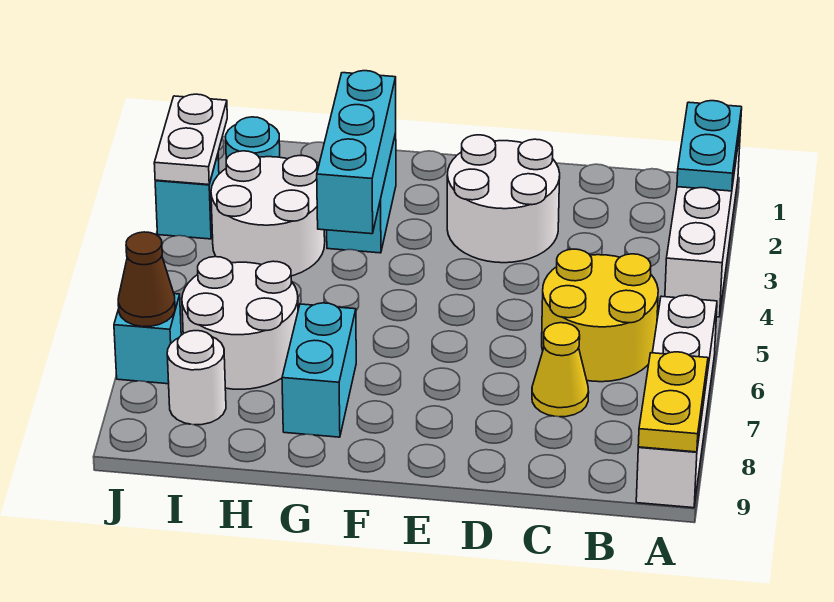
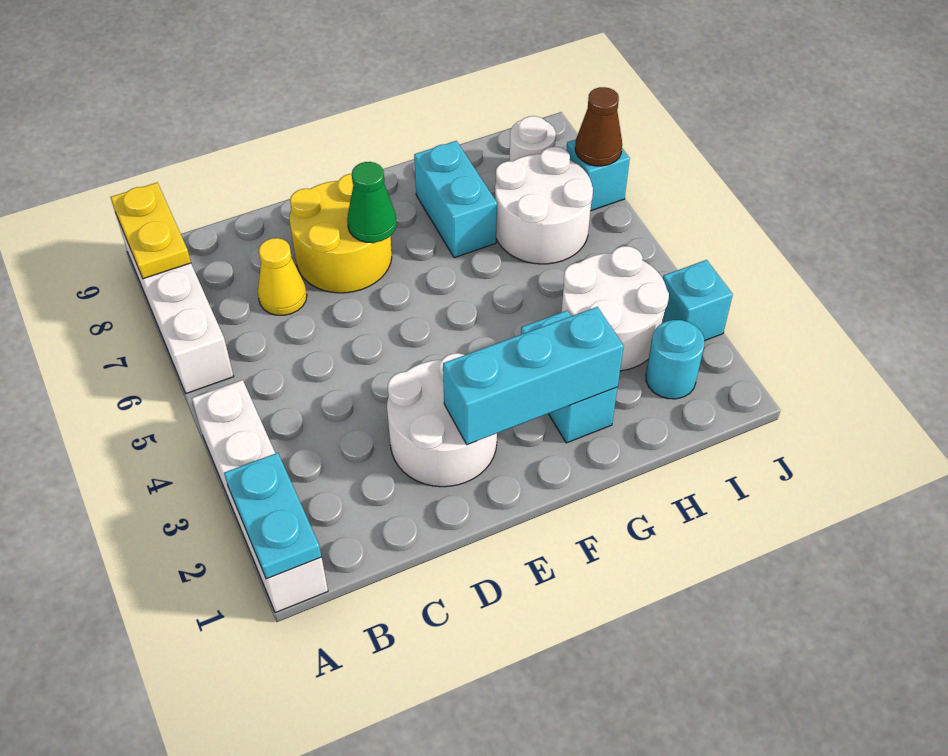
yellow 2x2 round brick [542,249,658,382] -> yellow 2x2 round brick moved to [290,174,392,293]
none -> green 1x1 cone [347,162,397,243]
cyan 1x3 brick [317,71,396,234] -> cyan 1x3 brick turned to [443,307,624,445]
white 1x2 plate [154,94,227,185] -> none

